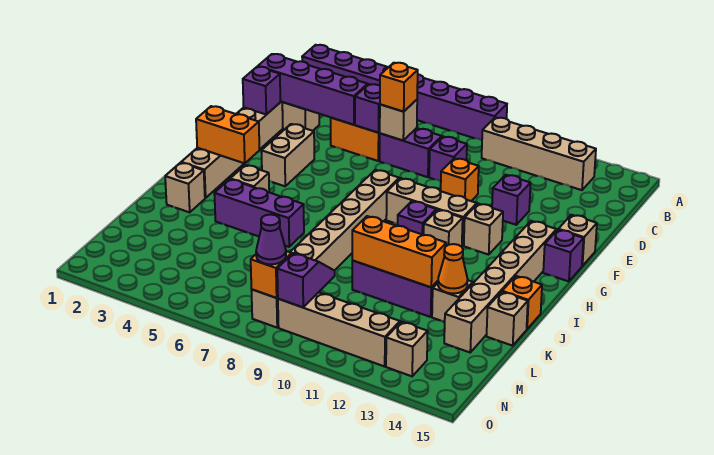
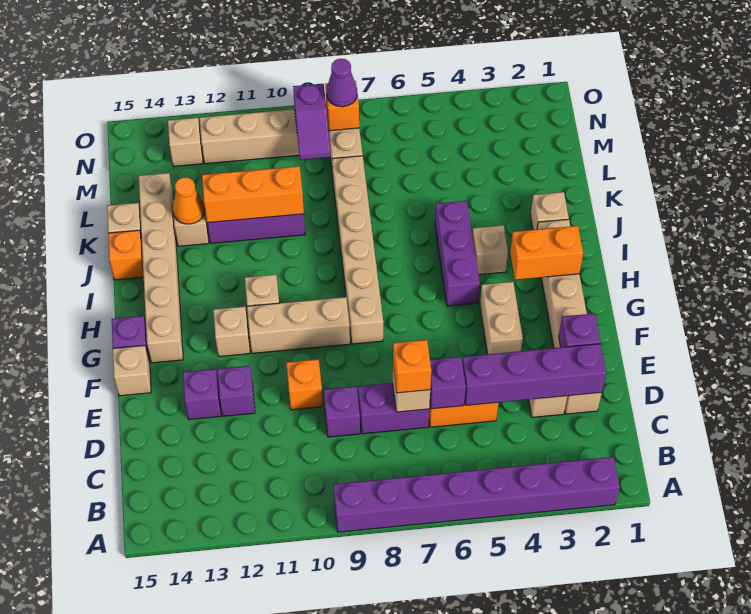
tan 1x4 brick [482,117,596,190] -> none
purple 1x1 brick [398,201,436,235] -> purple 1x1 brick moved to [183,369,221,420]
purple 1x3 brick [214,179,304,247] -> purple 1x3 brick turned to [435,201,480,306]

